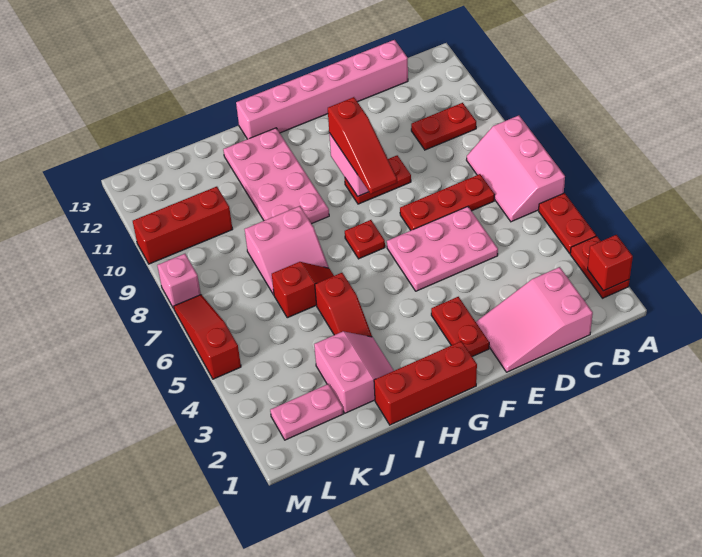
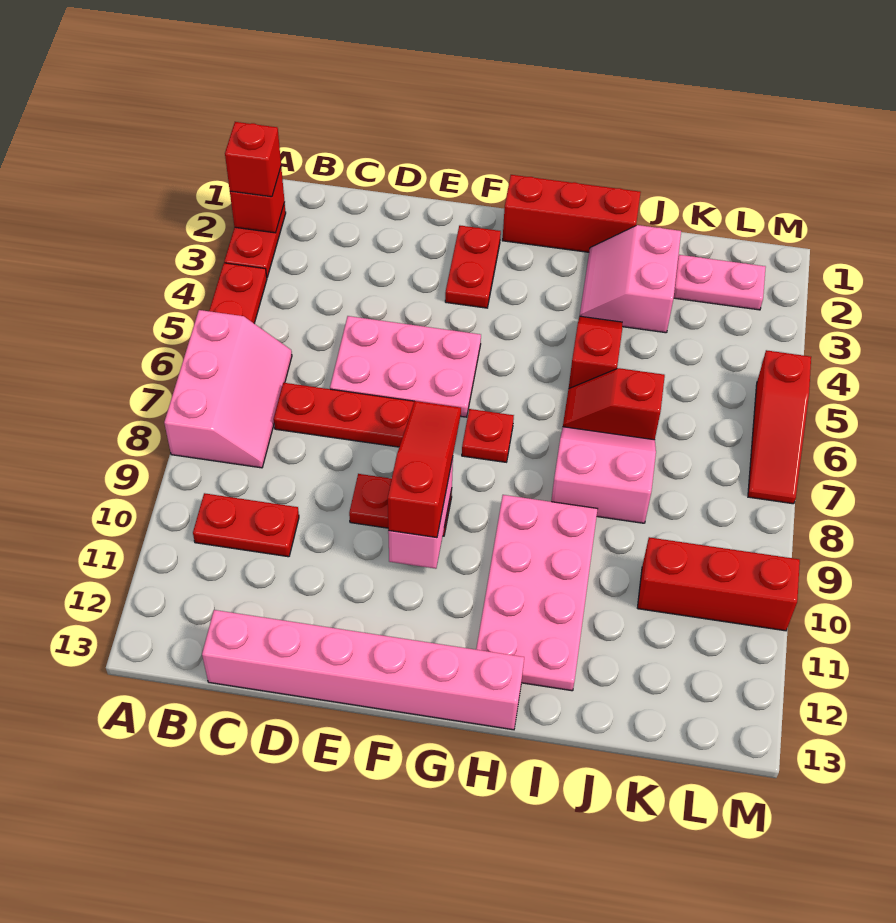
none -> red 1x1 brick [225,122,281,197]
pink 2x3 slope [476,267,593,372] -> none
pink 1x1 brick [157,254,201,308] -> none

